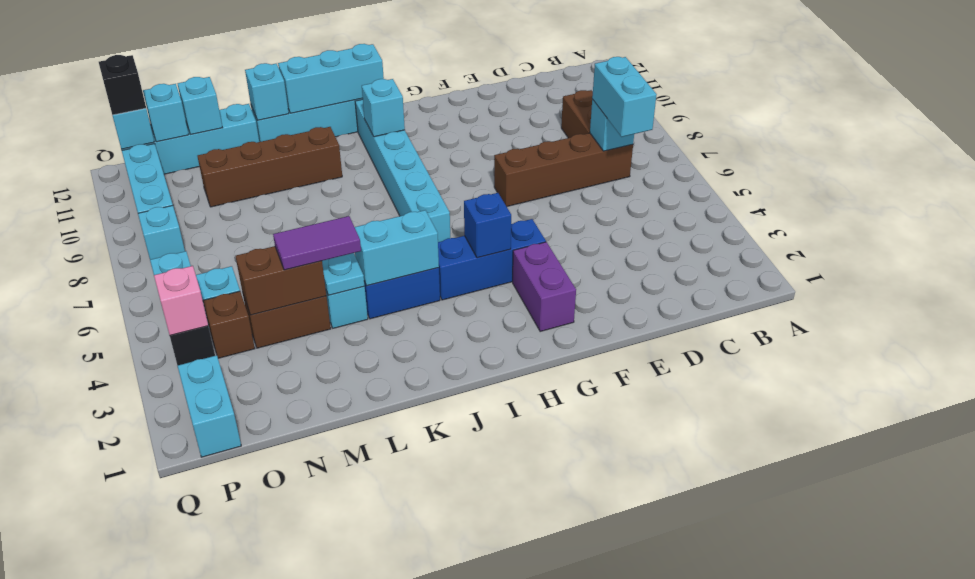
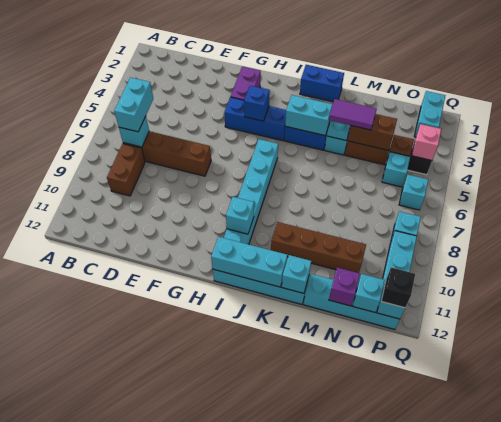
none -> blue 1x2 brick [300,65,344,102]
cyan 1x1 brick [178,77,222,134] -> purple 1x1 brick [329,268,360,306]

